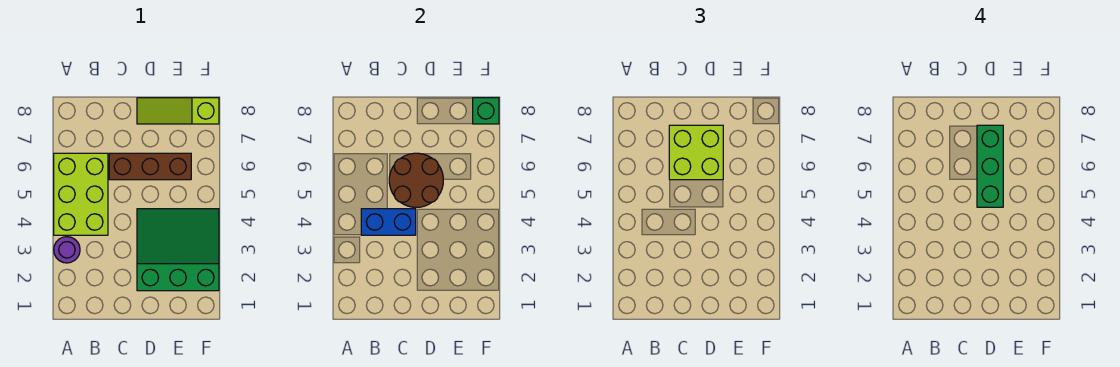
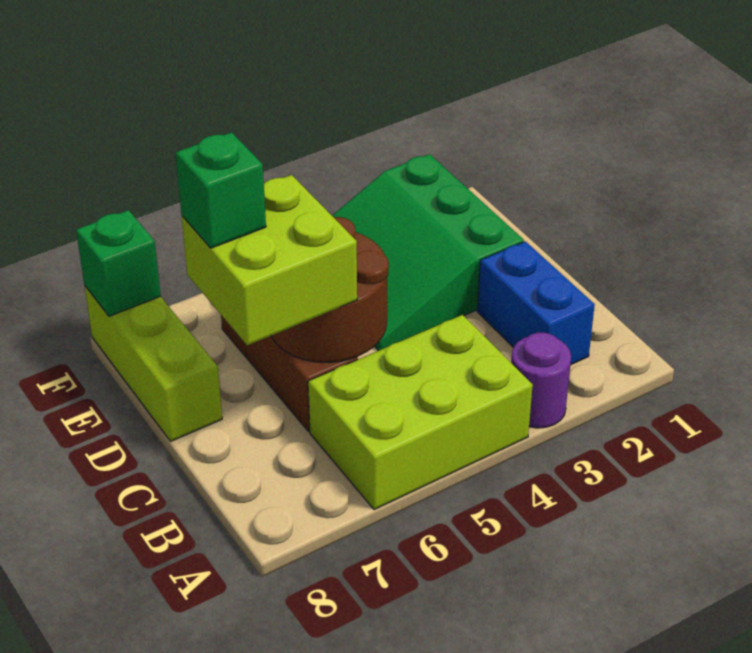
blue 1x2 brick [361,209,416,235] -> blue 1x2 brick moved to [477,241,595,365]
green 1x3 brick [977,125,1003,207] -> green 1x1 brick [175,132,266,248]
lime 1x3 slope [137,98,219,124] -> lime 1x3 brick [84,285,222,441]

